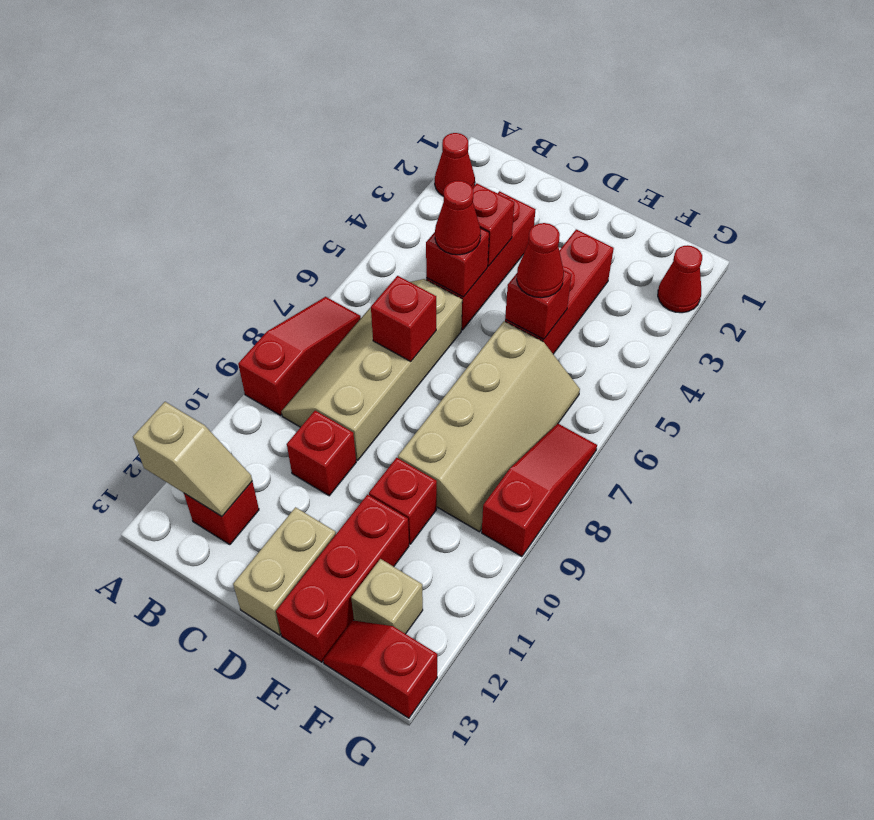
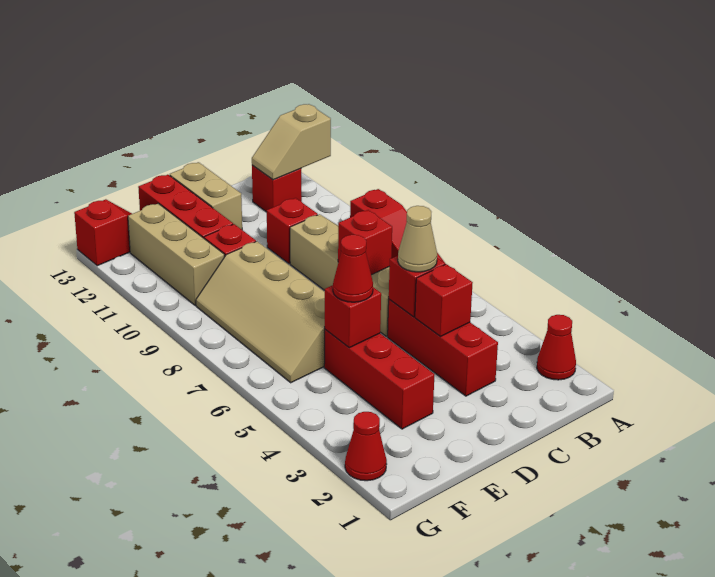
red 1x1 cone [435,181,481,255] -> tan 1x1 cone [398,206,437,272]
tan 1x1 brick [351,559,423,634] -> tan 1x3 brick [128,204,224,305]
red 1x3 slope [482,424,597,557] -> none

